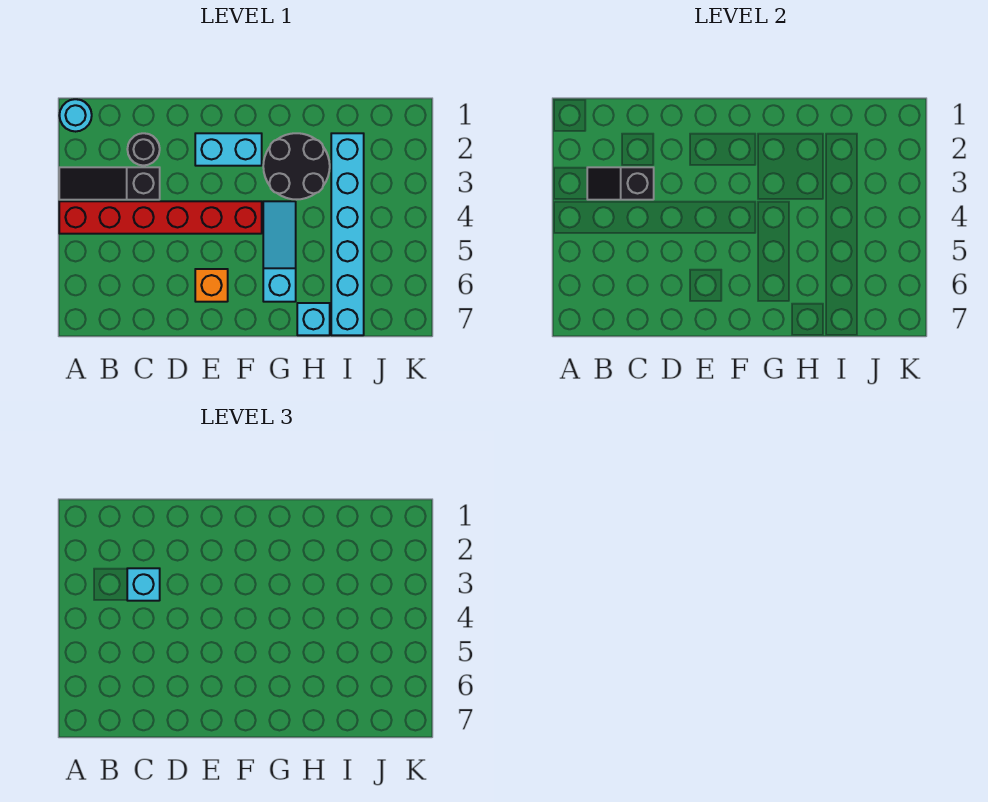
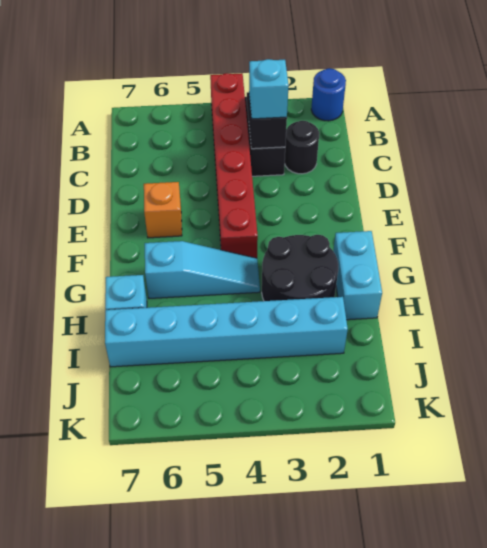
cyan 1x1 round brick [59,99,92,132] -> blue 1x1 round brick [311,68,346,121]
cyan 1x2 brick [195,133,262,166] -> cyan 1x2 brick moved to [333,231,382,320]

